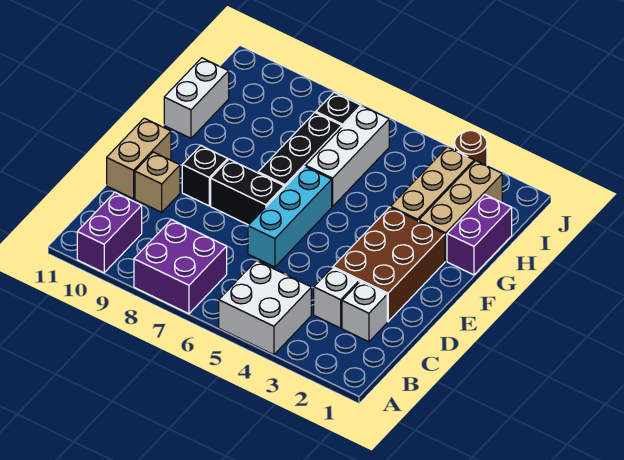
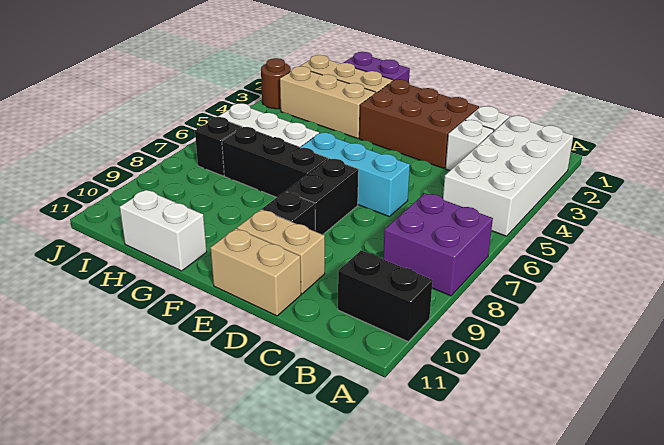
white 2x2 brick [219,261,311,355] -> white 2x4 brick [443,116,573,236]
purple 1x2 brick [77,192,142,273] -> black 1x2 brick [338,251,433,342]
tan 1x1 brick [135,152,180,212] -> tan 1x2 brick [237,209,325,294]

